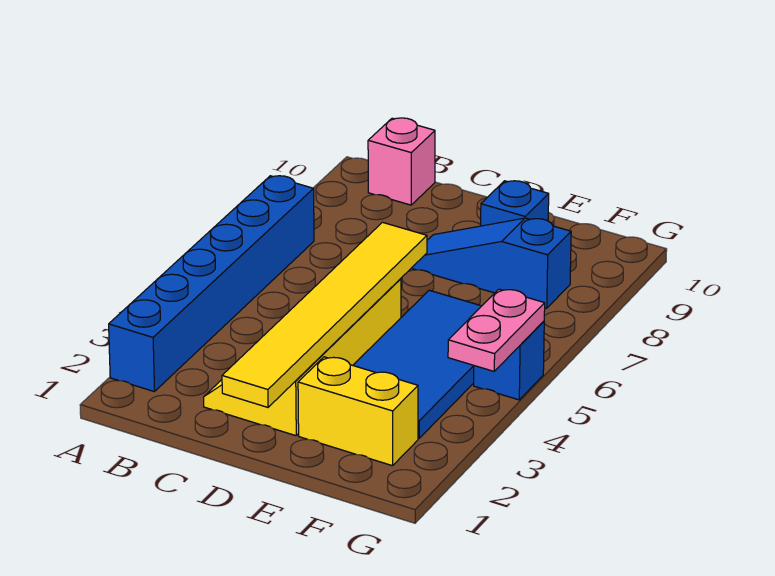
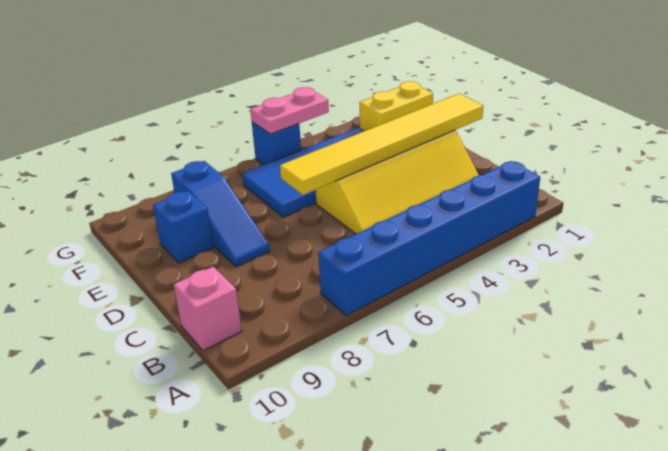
yellow 1x2 brick [298,357,418,466] -> yellow 1x2 brick turned to [359,81,433,131]

